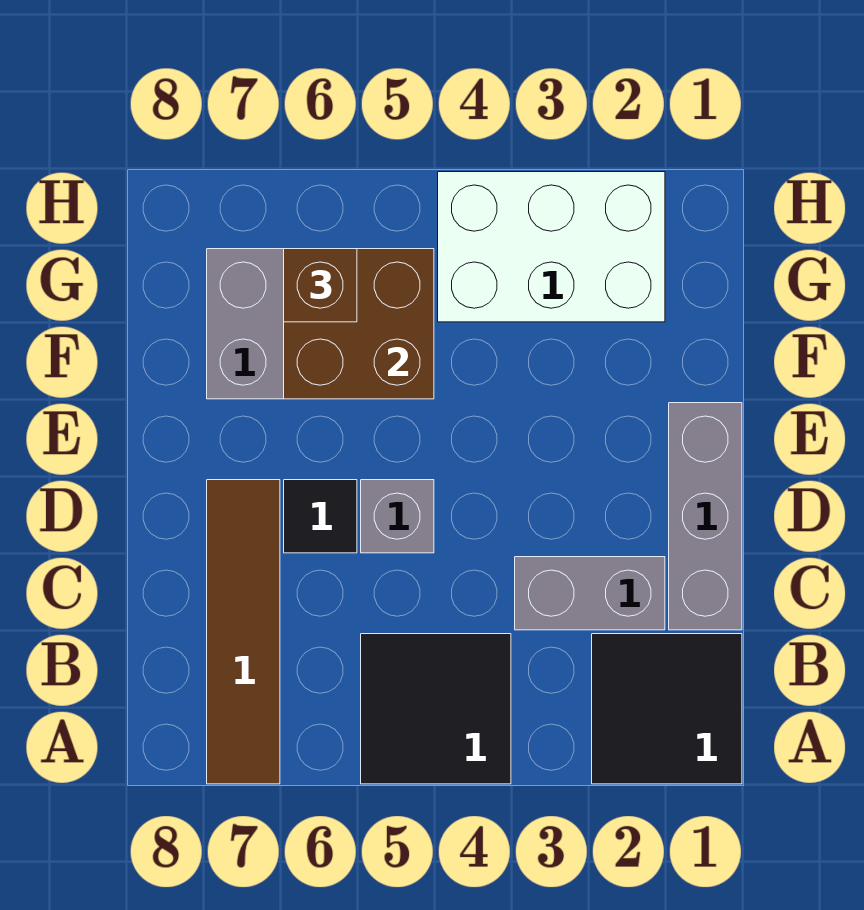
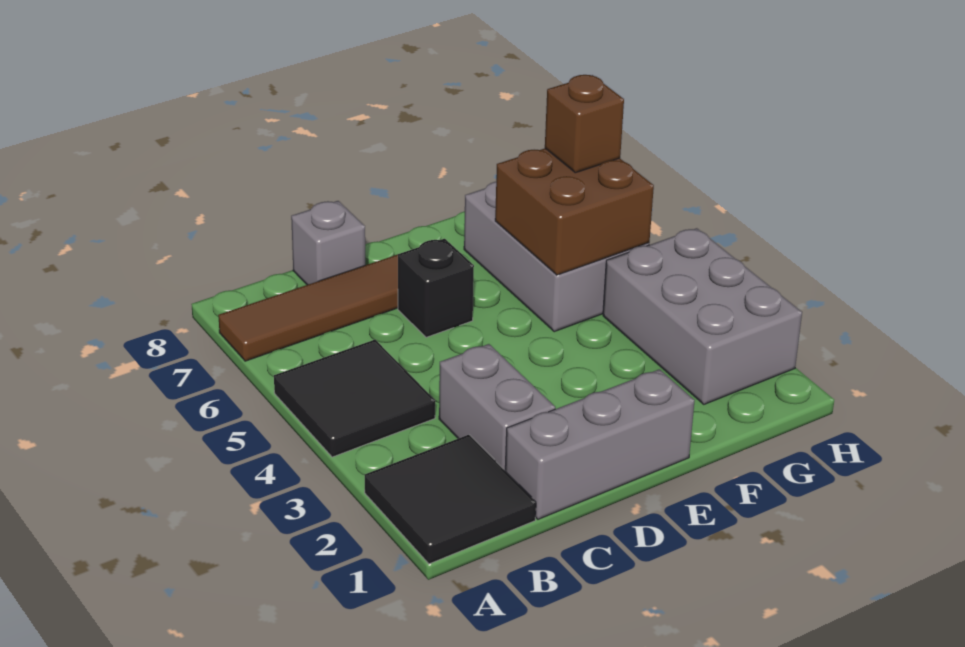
grey 1x1 brick [361,480,434,553] -> grey 1x1 brick moved to [291,201,365,285]
black 1x1 tile [284,480,357,553] -> black 1x1 brick [398,239,474,337]
white 2x3 brick [438,172,665,322] -> grey 2x3 brick [603,228,802,404]

